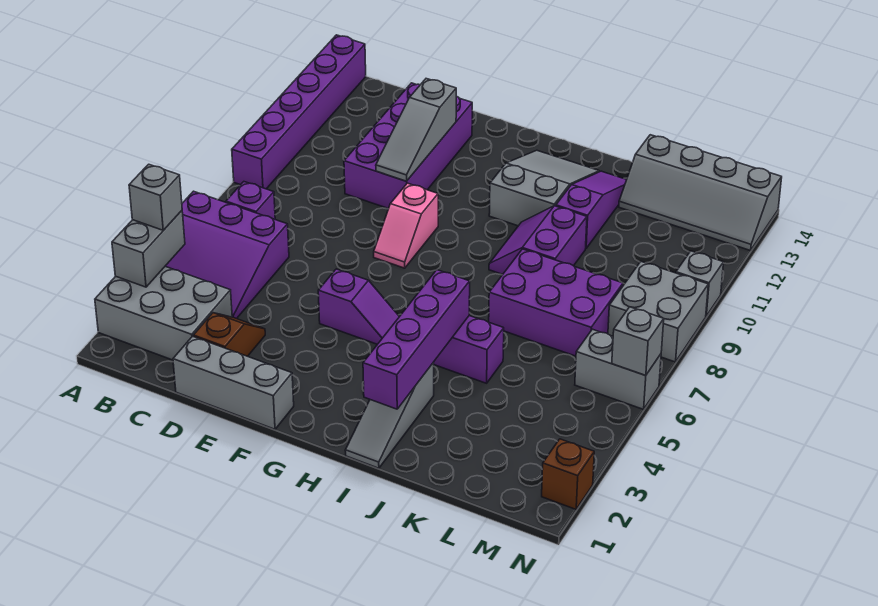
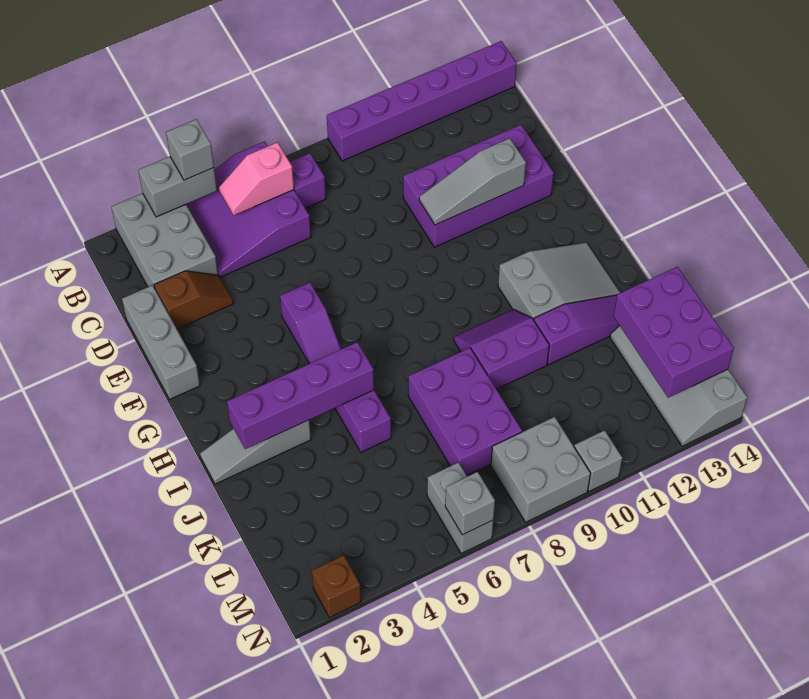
pink 1x2 slope [374,183,438,268] -> pink 1x2 slope moved to [219,142,294,215]
none -> purple 2x3 brick [614,267,734,398]

